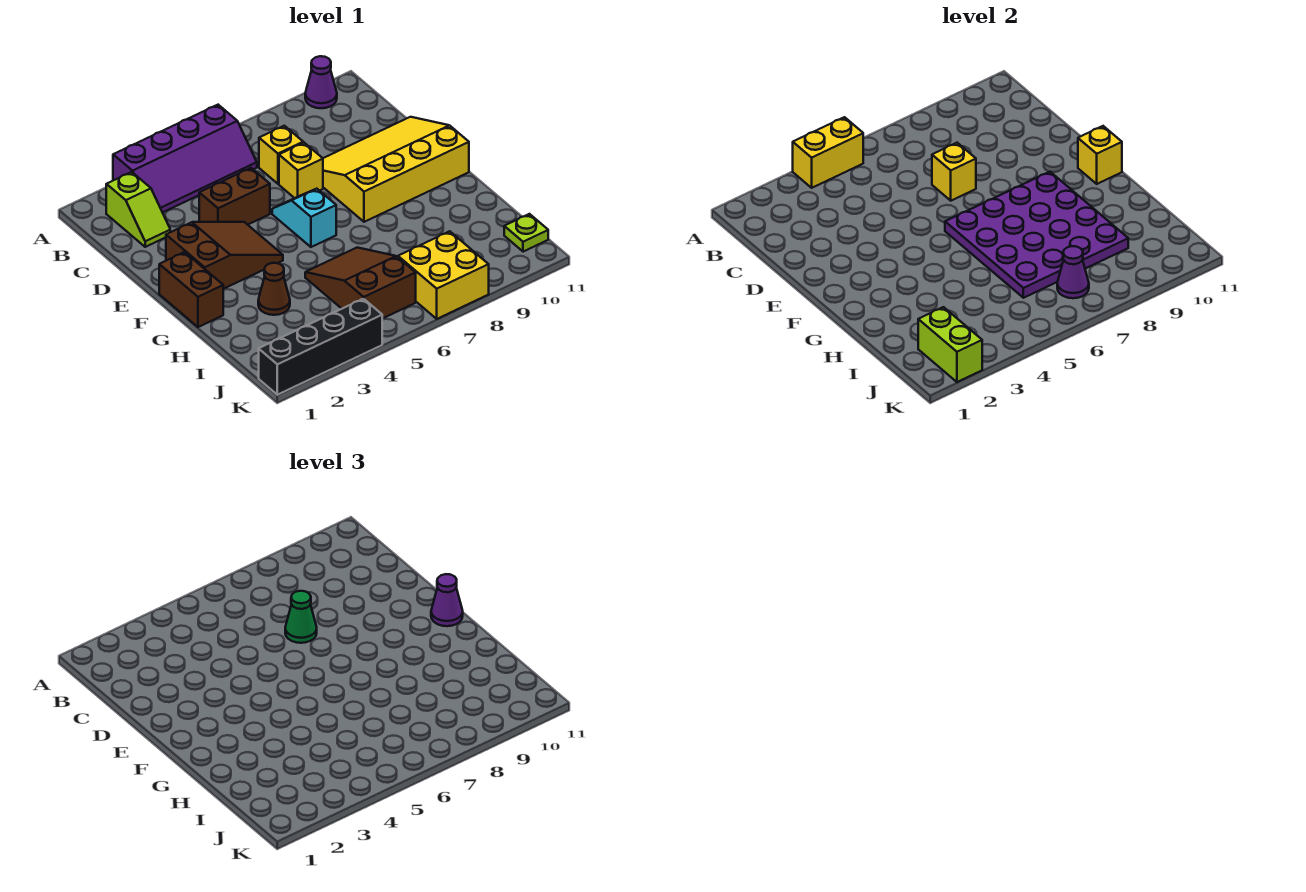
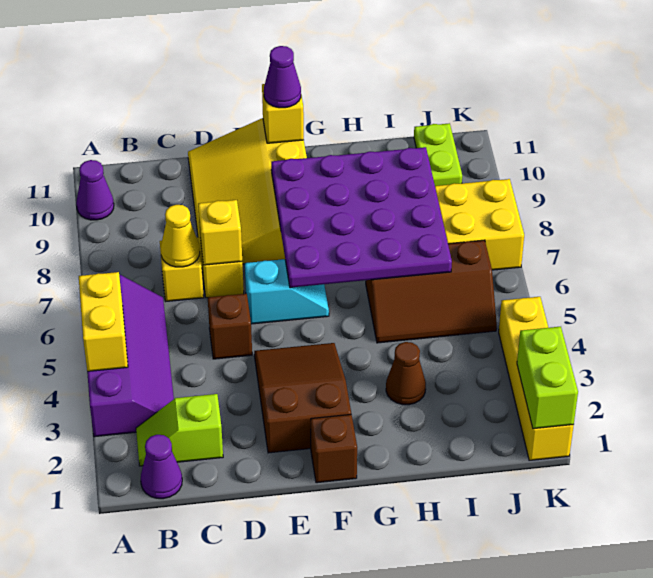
lime 1x2 slope [106,172,170,247] -> lime 1x2 slope turned to [136,394,223,466]
none -> yellow 1x1 cone [161,205,200,267]
brown 1x2 brick [199,168,270,225] -> brown 1x1 brick [208,294,252,359]
green 1x1 cone [285,591,317,643] -> none
cyan 1x2 slope [272,189,336,247] -> cyan 1x2 slope turned to [245,259,329,324]
brown 1x2 brick [159,252,223,327] -> brown 1x1 brick [311,414,357,483]
brown 2x3 slope [305,248,416,319] -> brown 2x3 slope turned to [366,240,497,343]
lime 1x2 brick [918,307,982,382] -> lime 1x2 brick turned to [517,327,578,429]
purple 1x1 cone [1057,246,1089,298] -> purple 1x1 cone moved to [141,435,182,499]
lime 1x1 plate [504,214,548,252] -> lime 1x2 plate [414,123,462,186]
black 1x4 brick [259,299,382,395] -> yellow 1x4 brick [499,297,574,460]

